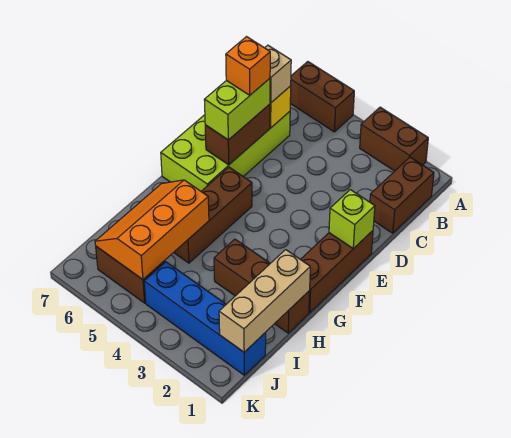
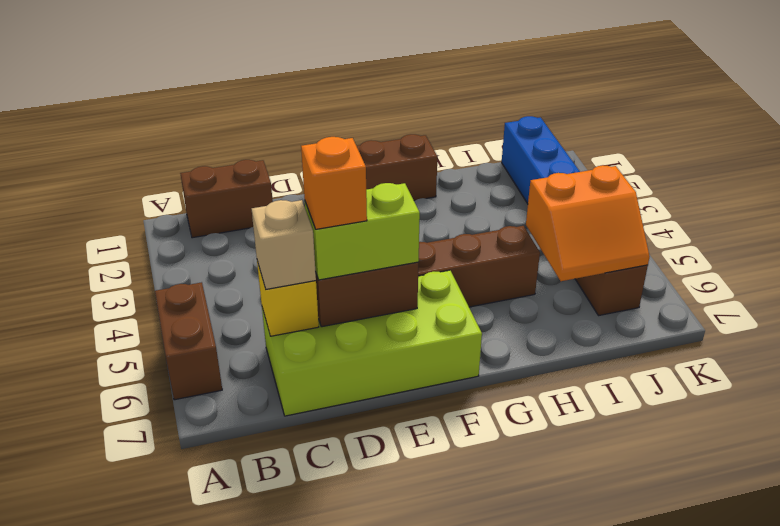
brown 1x2 brick [360,107,428,171] -> none
lime 1x1 brick [329,190,375,249] -> none
brown 1x3 brick [214,239,310,333] -> none
tan 1x3 brick [219,250,310,352] -> none
orange 2x3 slope [95,180,209,280] -> orange 2x2 slope [526,165,650,281]

